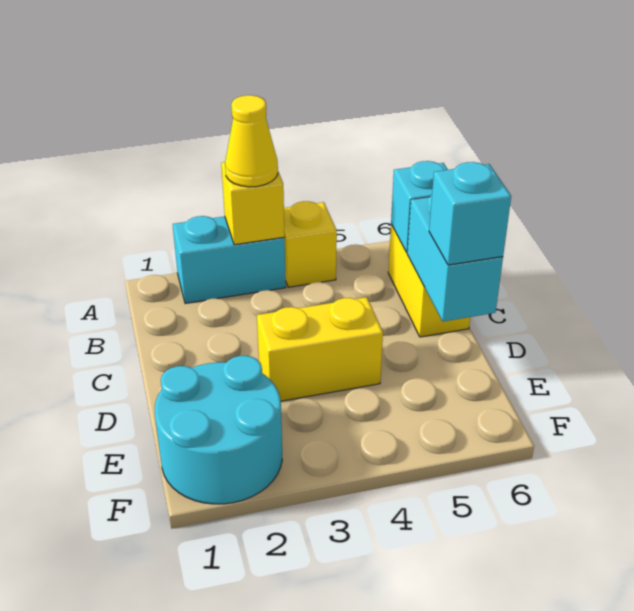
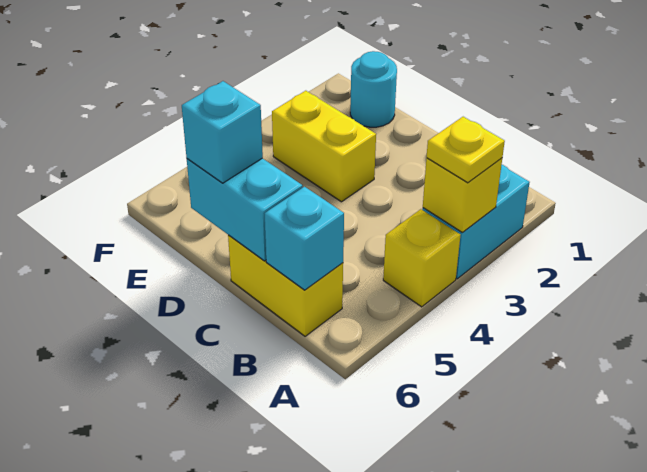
yellow 1x1 cone [225,95,278,187] -> yellow 1x1 plate [427,117,505,183]
yellow 1x2 brick [257,297,383,401] -> yellow 1x2 brick turned to [272,91,376,202]
cyan 2x2 round brick [155,356,282,504] -> cyan 1x1 round brick [350,51,397,127]

